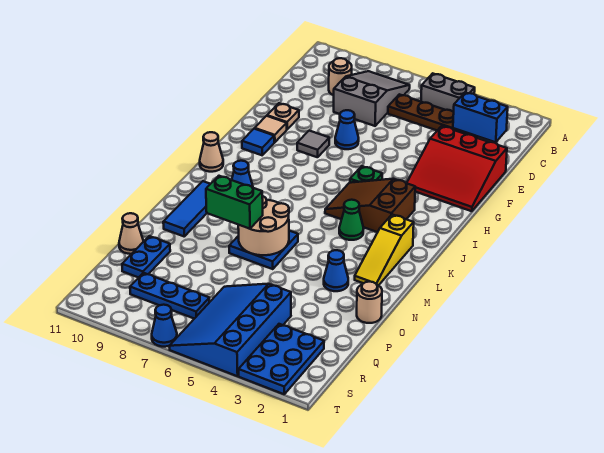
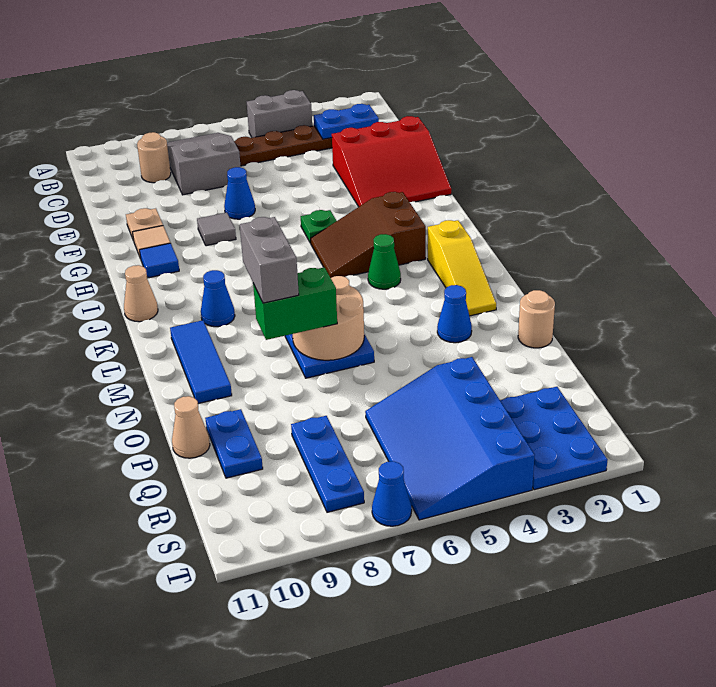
blue 1x2 brick [453,93,508,142] -> blue 1x2 plate [314,104,379,139]
none -> grey 1x2 brick [240,217,299,303]
blue 1x3 plate [130,273,209,319] -> blue 1x3 plate turned to [291,416,364,512]

